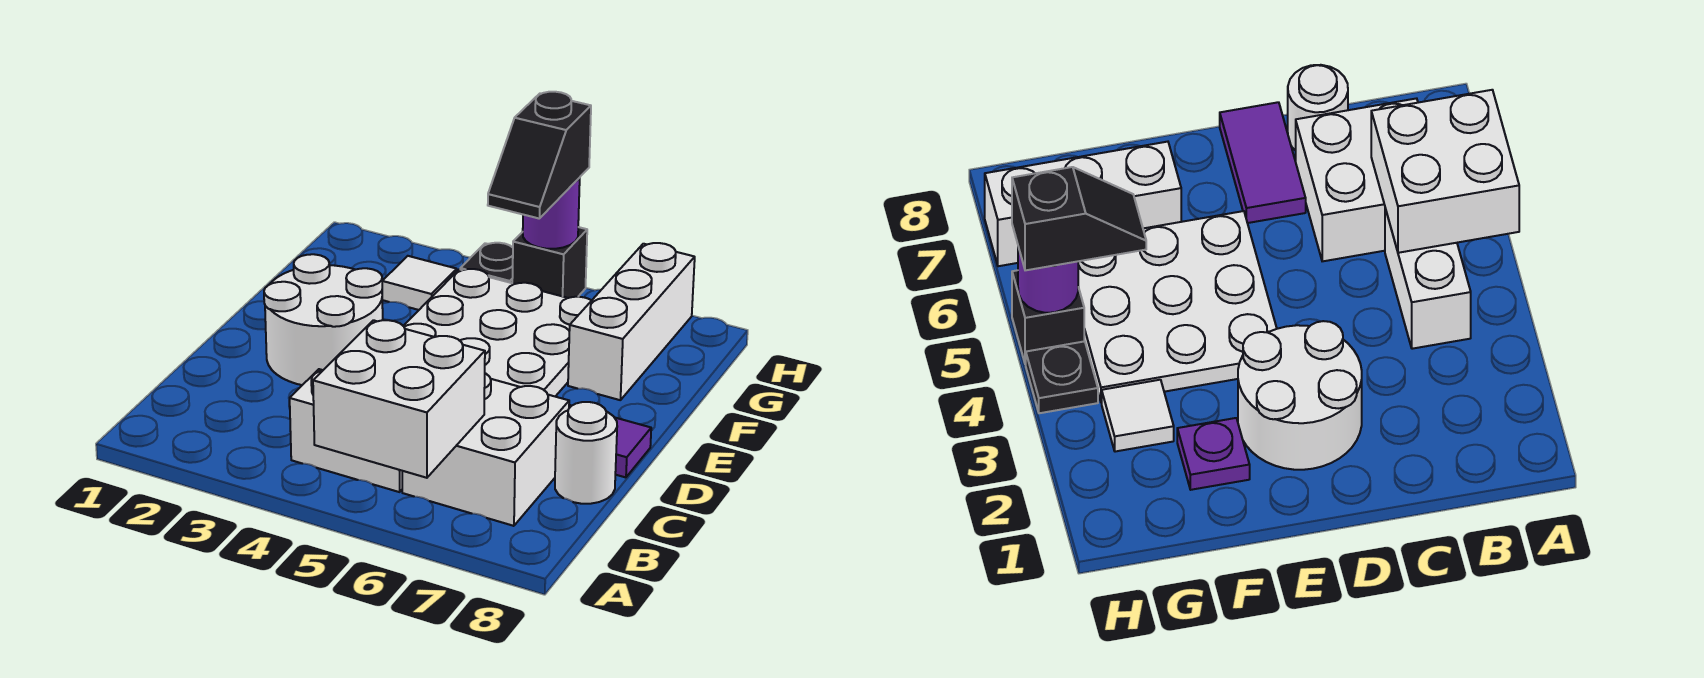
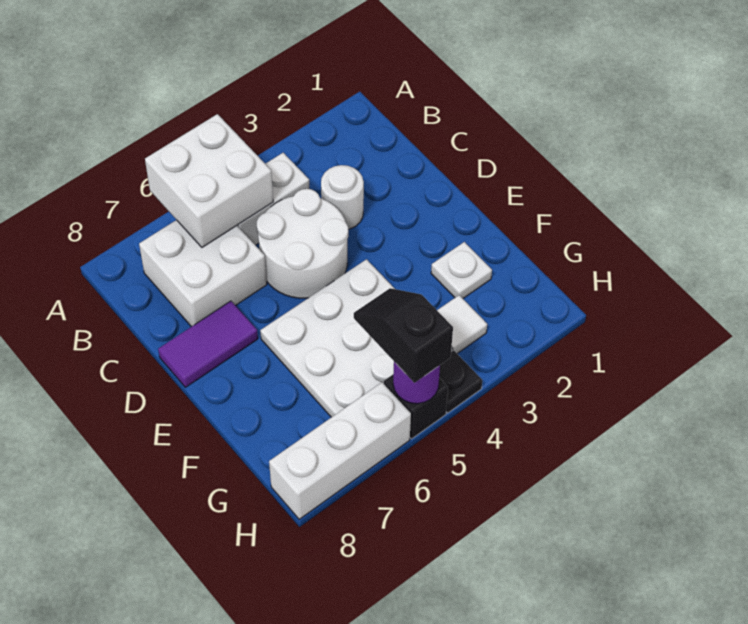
white 1x1 round brick [555,402,617,504] -> white 1x1 round brick moved to [321,165,364,229]
white 2x2 round brick [264,254,383,385] -> white 2x2 round brick moved to [257,189,348,298]
purple 1x1 plate [1177,418,1250,490] -> white 1x1 plate [431,242,492,298]
white 1x3 brick [568,243,695,400] -> white 1x3 brick turned to [269,382,411,519]

